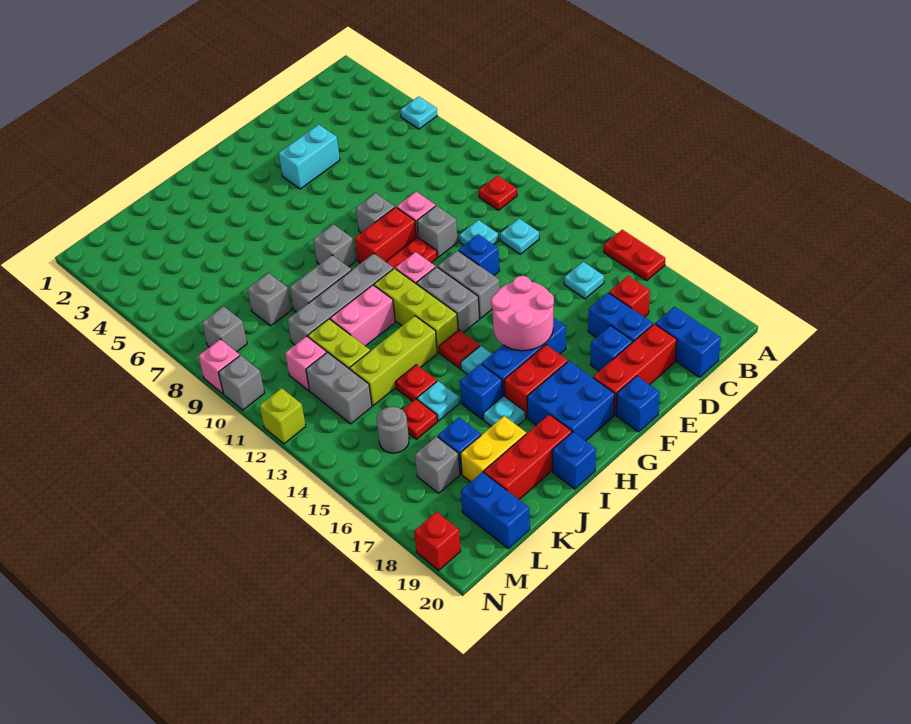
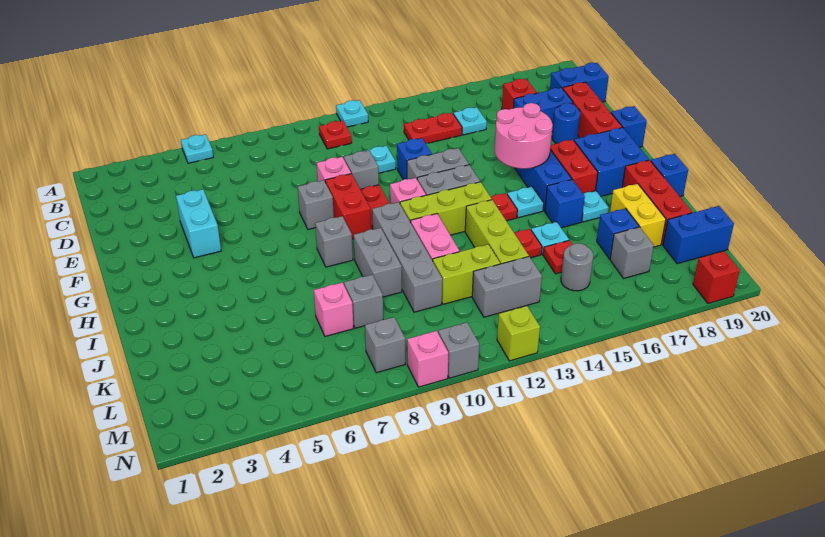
red 1x2 plate [604,230,665,281] -> red 1x2 plate moved to [404,113,462,144]
cyan 1x1 plate [500,219,539,254] -> cyan 1x1 plate moved to [336,100,368,127]
blue 1x1 brick [591,326,633,371] -> blue 1x1 round brick [552,103,580,144]
pink 1x1 brick [285,336,327,391] -> pink 1x1 brick moved to [314,283,354,336]

